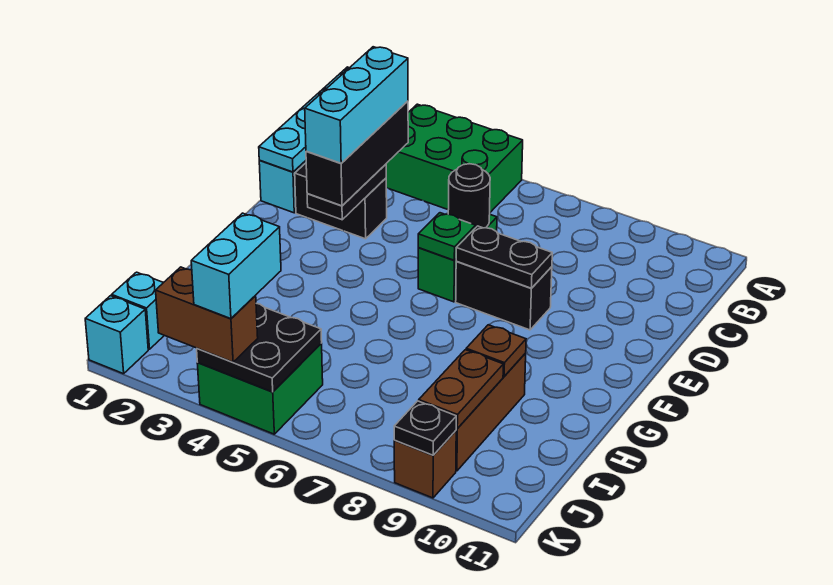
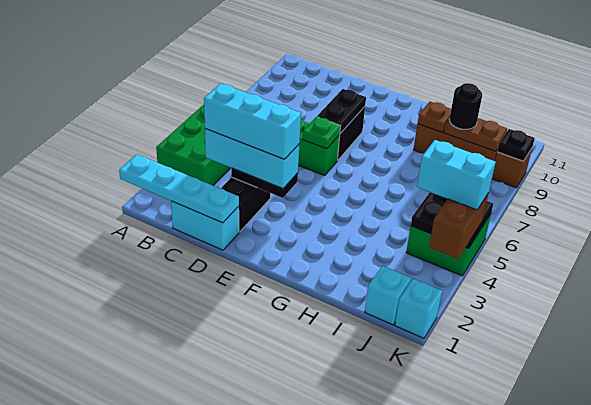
black 1x3 brick [306,101,408,206] -> cyan 1x3 brick [205,129,300,189]
black 1x1 round brick [448,164,490,228] -> black 1x1 round brick moved to [449,83,482,129]

